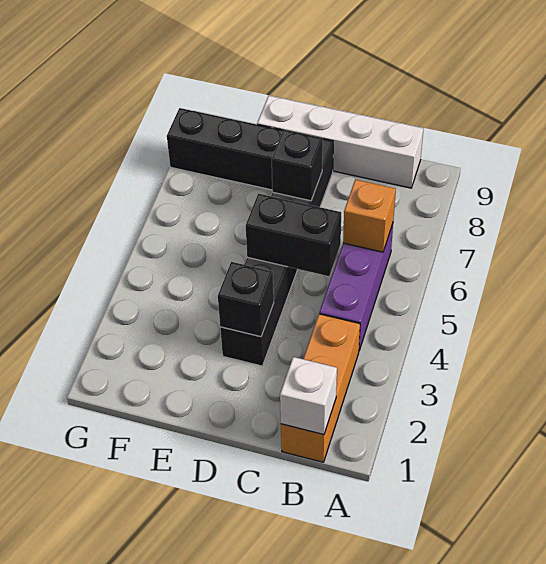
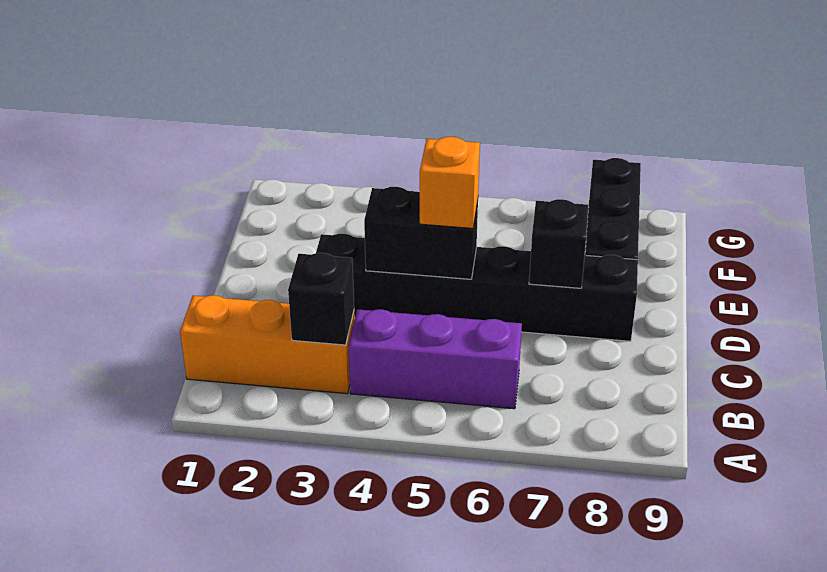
white 1x1 brick [280,357,337,435] -> none
orange 1x1 brick [343,179,396,252] -> orange 1x1 brick moved to [420,137,480,228]
white 1x4 brick [257,96,423,188] -> none
black 1x2 brick [246,194,341,276] -> black 1x2 brick turned to [364,187,478,279]
black 1x1 brick [218,262,274,337] -> black 1x1 brick moved to [288,253,354,345]

